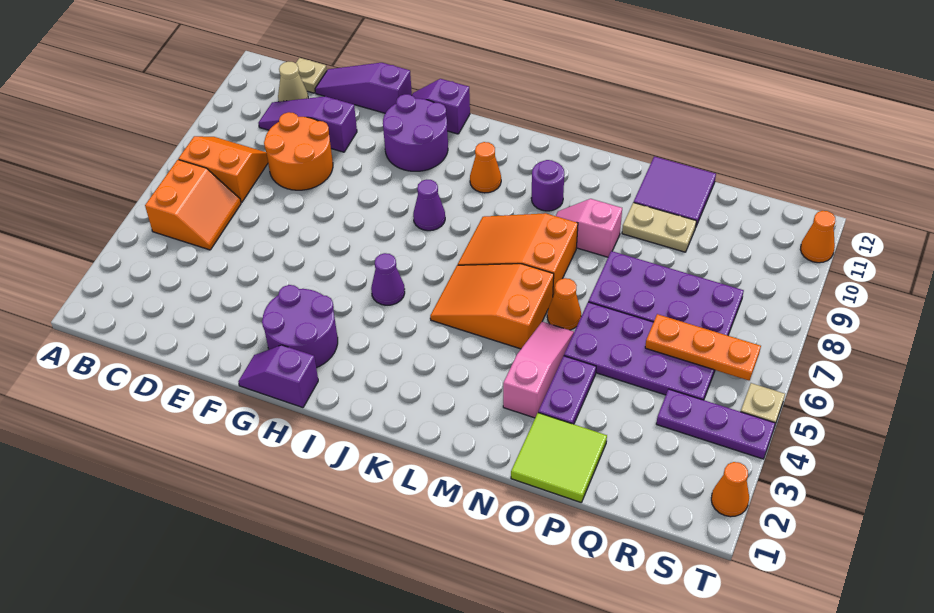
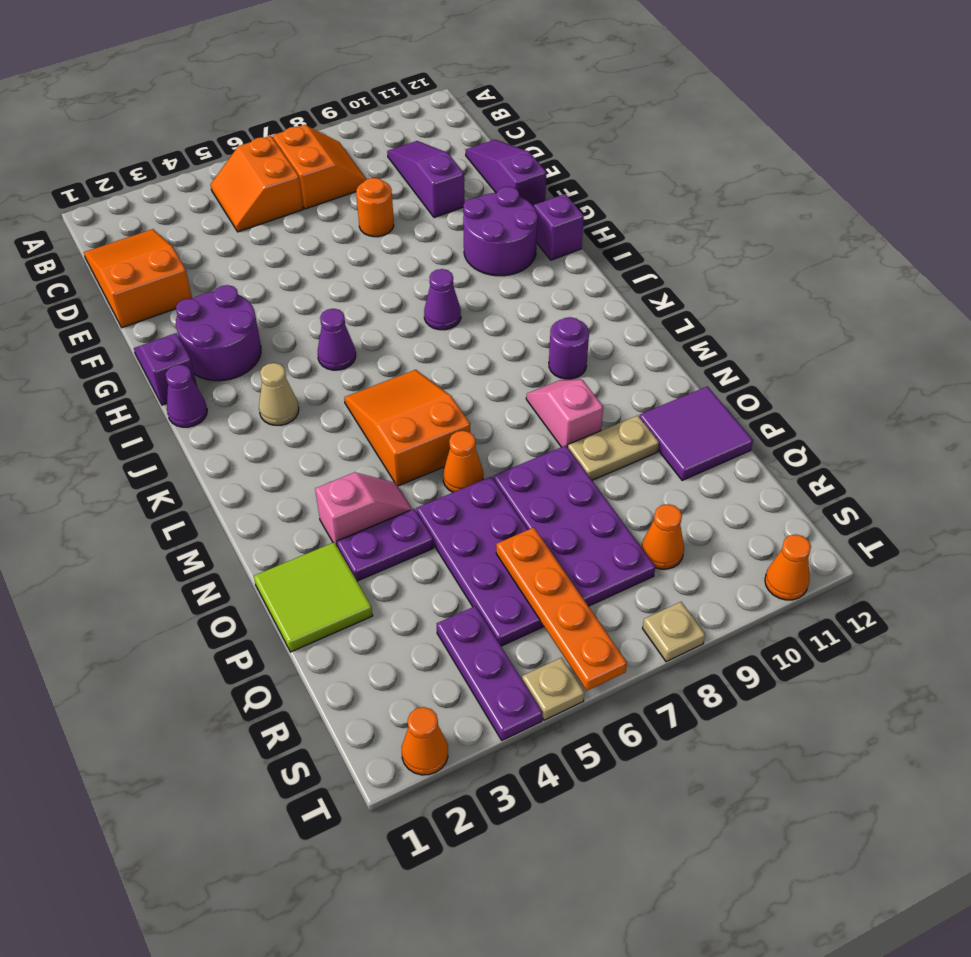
orange 2x2 slope [145,160,241,250] -> orange 2x2 slope turned to [210,136,303,232]
tan 1x1 cone [278,62,308,102] -> tan 1x1 cone moved to [259,363,299,425]
tan 1x1 plate [296,58,327,93] -> tan 1x1 plate moved to [643,602,705,662]
orange 2x2 round brick [264,112,333,190] -> orange 1x1 round brick [356,178,394,237]
none -> purple 1x1 cone [166,365,207,427]
orange 1x1 cone [470,142,501,193] -> orange 1x1 cone moved to [642,504,684,569]
orange 2x3 slope [458,213,578,295] -> orange 2x3 slope moved to [84,229,192,328]
pink 1x3 slope [503,322,574,418] -> pink 1x2 slope [315,472,412,545]
tan 1x2 plate [622,202,696,252] -> tan 1x2 plate turned to [568,415,659,480]
orange 1x3 plate [645,314,761,380] -> orange 1x4 plate [496,528,627,691]

